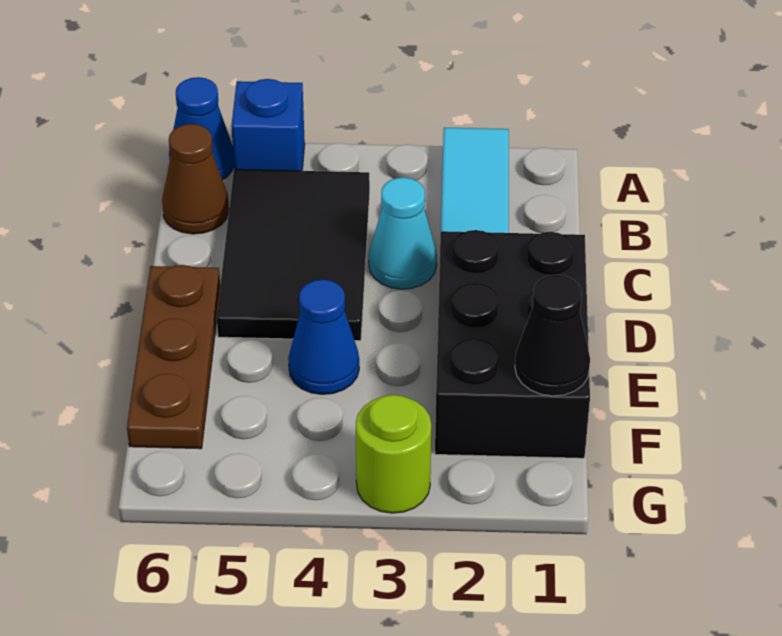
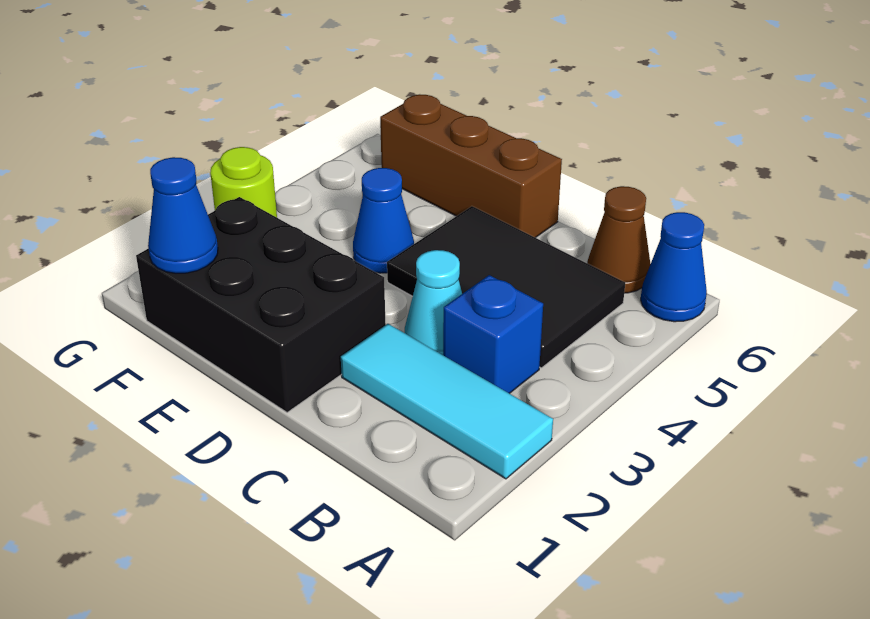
blue 1x1 brick [231,79,305,171] -> blue 1x1 brick moved to [443,275,543,393]
brown 1x3 plate [127,265,220,449] -> brown 1x3 brick [380,95,562,238]
black 1x1 cone [515,275,590,396] -> blue 1x1 cone [148,157,218,273]

